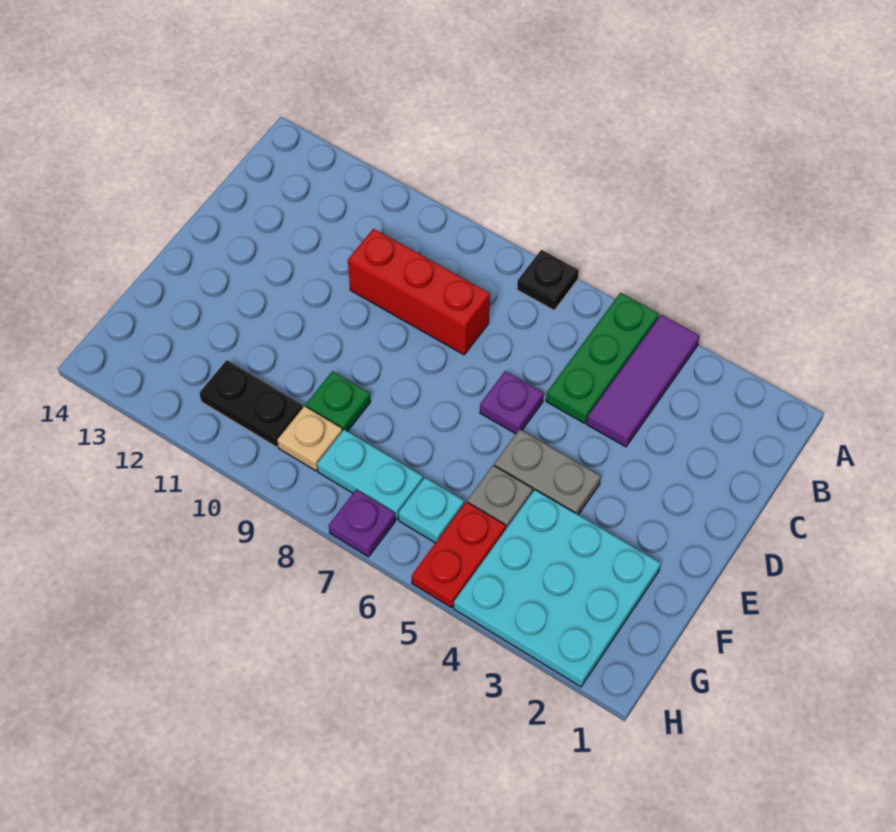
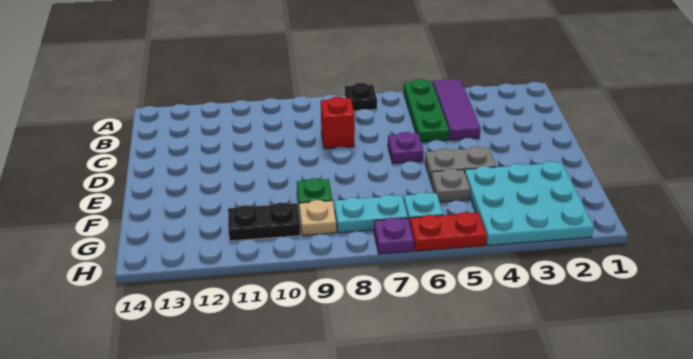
red 1x3 brick [348,229,490,355] -> red 1x1 brick [321,97,355,149]
red 1x2 plate [412,502,506,608] -> red 1x2 plate turned to [410,212,487,251]

